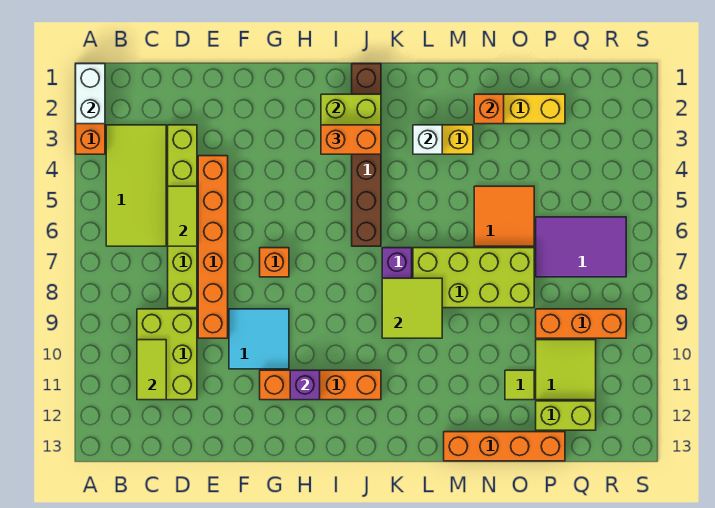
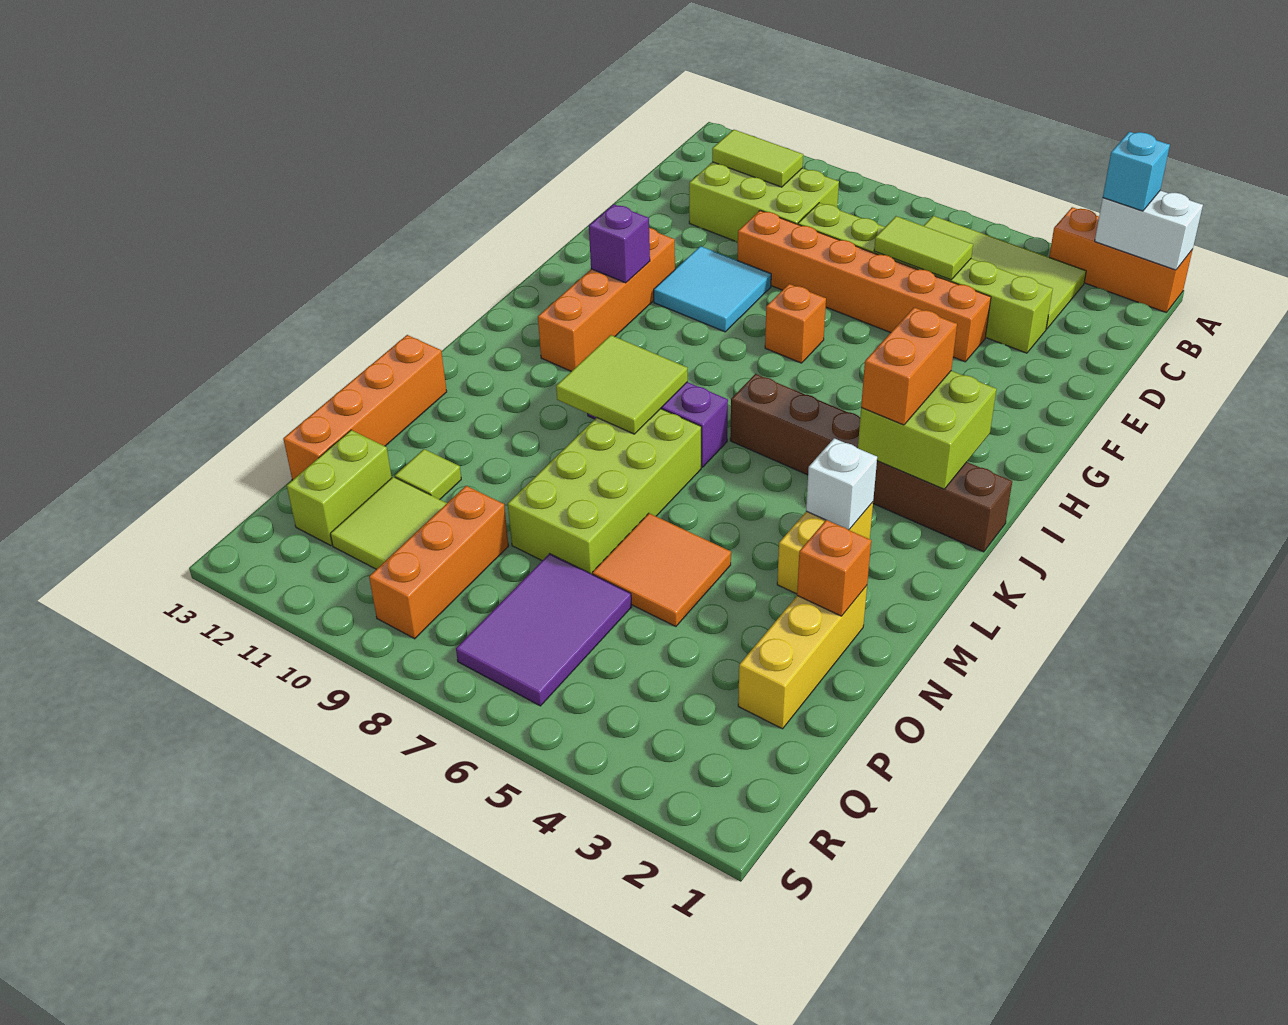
none -> cyan 1x1 brick [1103,132,1170,211]

